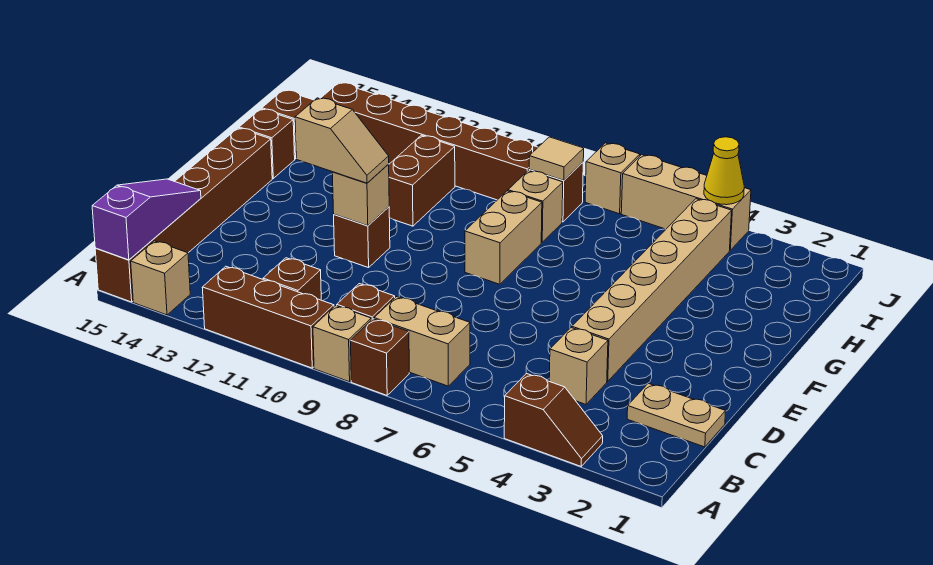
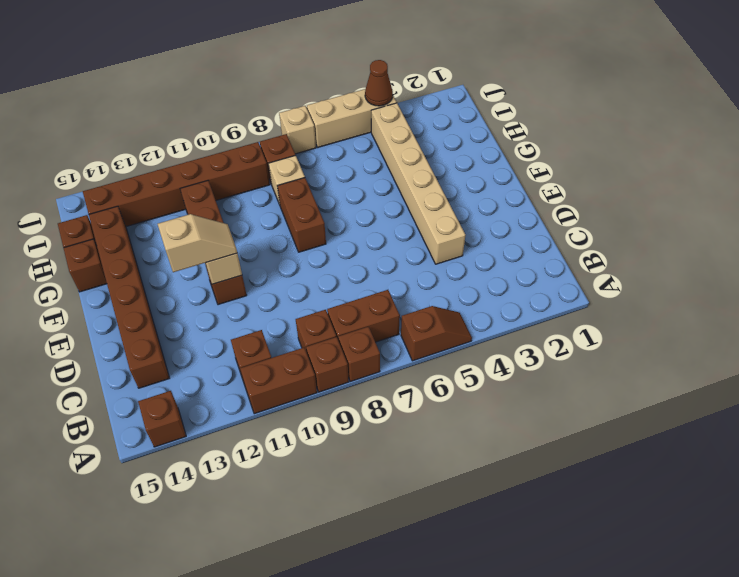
brown 1x2 slope [504,373,603,466] -> brown 1x2 slope moved to [401,306,472,361]
tan 1x1 brick [313,306,371,382] -> brown 1x1 brick [306,337,349,392]
brown 1x3 brick [202,266,334,368] -> brown 1x2 brick [240,348,317,414]
tan 1x1 brick [131,241,190,315] -> brown 1x1 brick [138,391,186,447]
brown 1x6 brick [95,128,272,302] -> brown 1x6 brick moved to [89,206,169,388]
purple 1x3 slope [92,179,201,260] -> none
tan 1x2 brick [374,297,470,386] -> brown 1x2 brick [327,290,400,342]
tan 1x2 plate [627,383,726,447] -> none
tan 1x1 brick [549,328,608,404] -> none
tan 1x2 brick [465,191,542,284] -> brown 1x2 brick [278,178,326,252]
tan 1x1 tile [529,137,584,180] -> none
yellow 1x1 cone [704,137,744,205] -> brown 1x1 cone [365,60,393,106]

